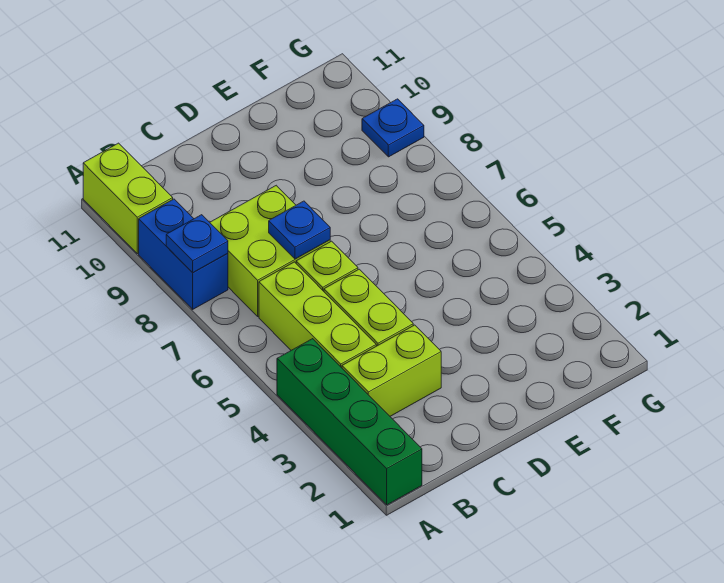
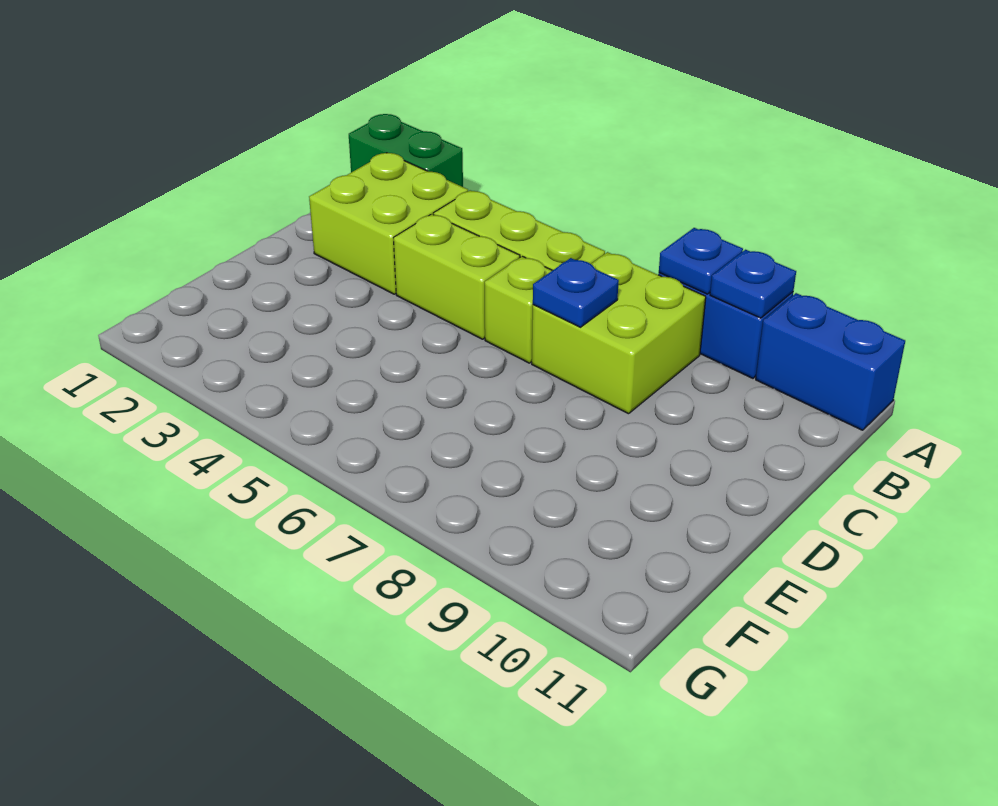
green 1x4 brick [277,339,422,505] -> green 1x2 brick [349,114,463,187]
lime 1x2 brick [83,143,173,254] -> blue 1x2 brick [756,293,905,430]
lime 1x2 brick [342,325,441,416] -> lime 2x2 brick [309,153,468,294]
blue 1x1 plate [362,99,424,157] -> blue 1x1 plate moved to [710,250,796,318]

